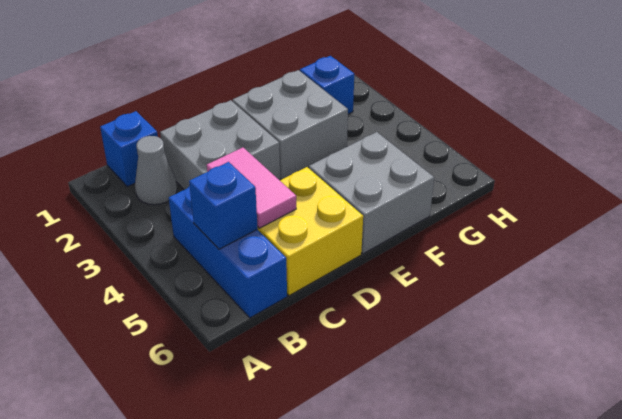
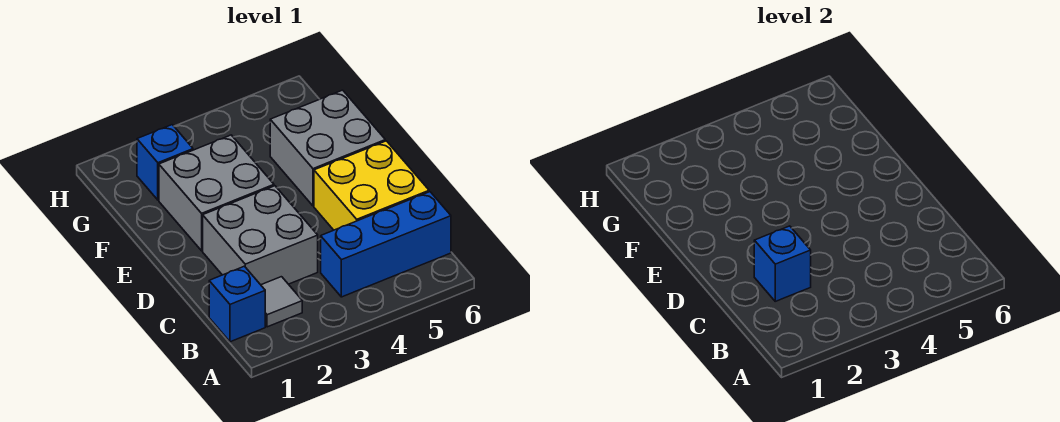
grey 1x1 cone [135,136,177,205] -> grey 1x1 tile [261,277,302,327]
blue 1x1 brick [189,162,258,249] -> blue 1x1 brick moved to [754,226,811,301]
pink 1x2 tile [207,148,296,228] -> none

